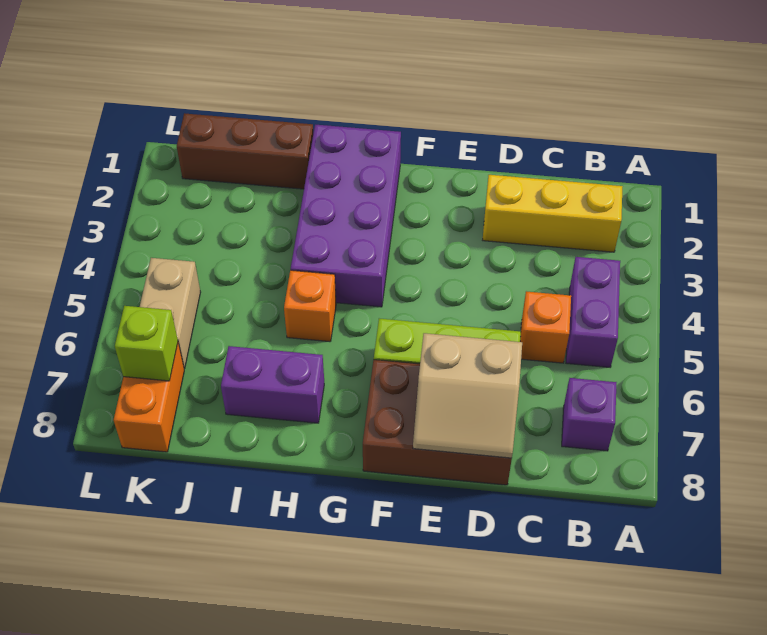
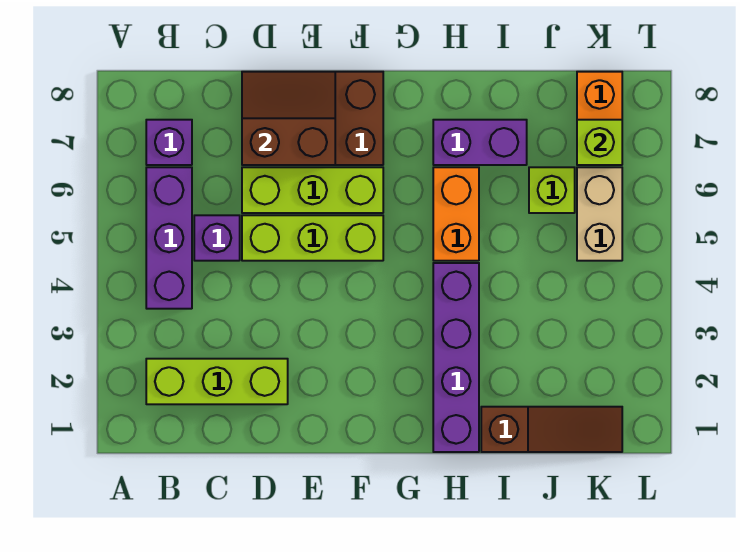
yellow 1x3 brick [483,175,623,252] -> lime 1x3 brick [146,359,288,404]
purple 1x2 brick [566,257,620,367] -> purple 1x3 brick [146,167,192,309]
orange 1x1 brick [520,291,571,363] -> purple 1x1 brick [194,215,240,261]
none -> lime 1x3 brick [242,215,383,261]
tan 2x2 slope [413,333,522,458] -> brown 2x2 slope [242,72,335,165]
purple 2x4 brick [291,125,401,307] -> purple 1x4 brick [433,263,479,452]
orange 1x1 brick [284,270,336,342] -> orange 1x2 brick [433,167,479,261]
brown 1x3 brick [177,113,313,189] -> brown 1x3 slope [481,407,622,452]
none -> lime 1x1 brick [529,167,575,213]

